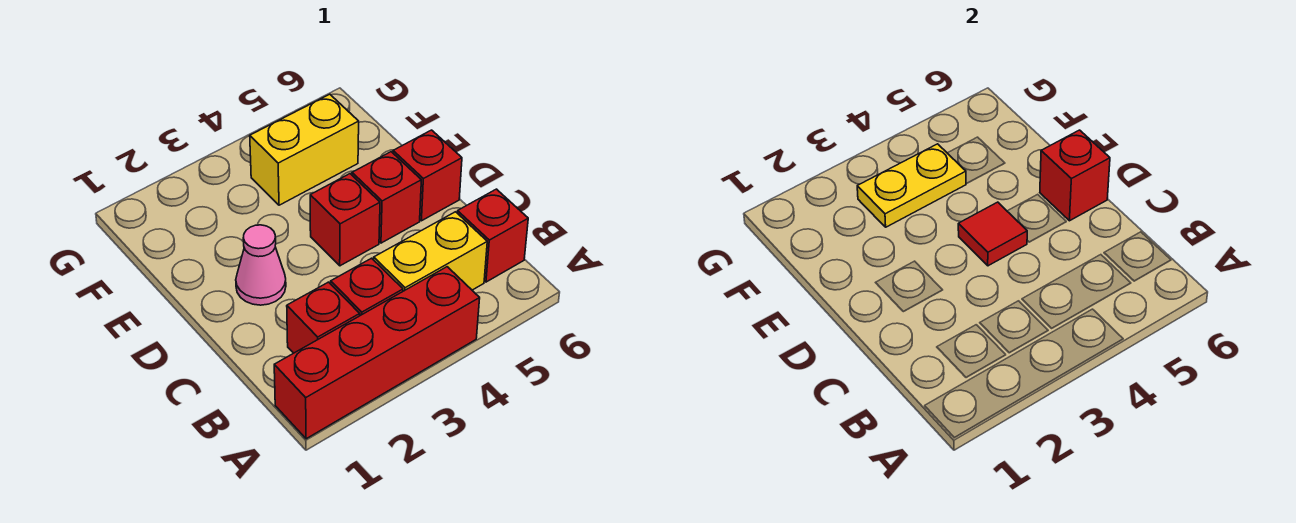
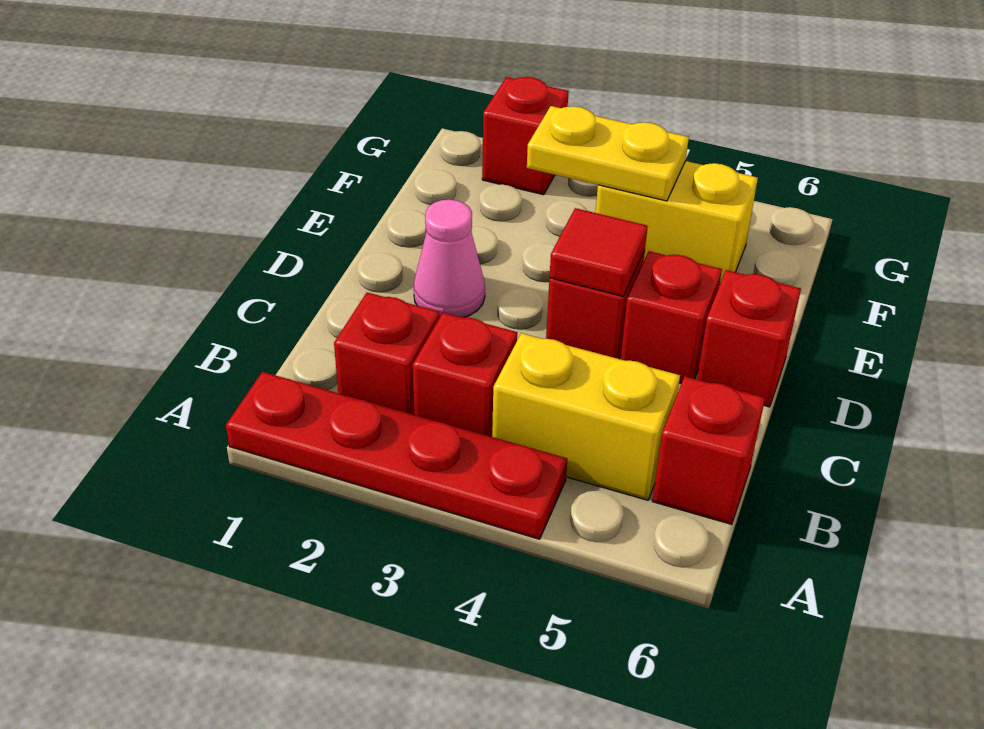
red 1x4 brick [274,267,480,439] -> red 1x4 plate [226,372,567,539]
red 1x1 brick [1040,130,1110,221] -> red 1x1 brick moved to [482,77,569,195]

